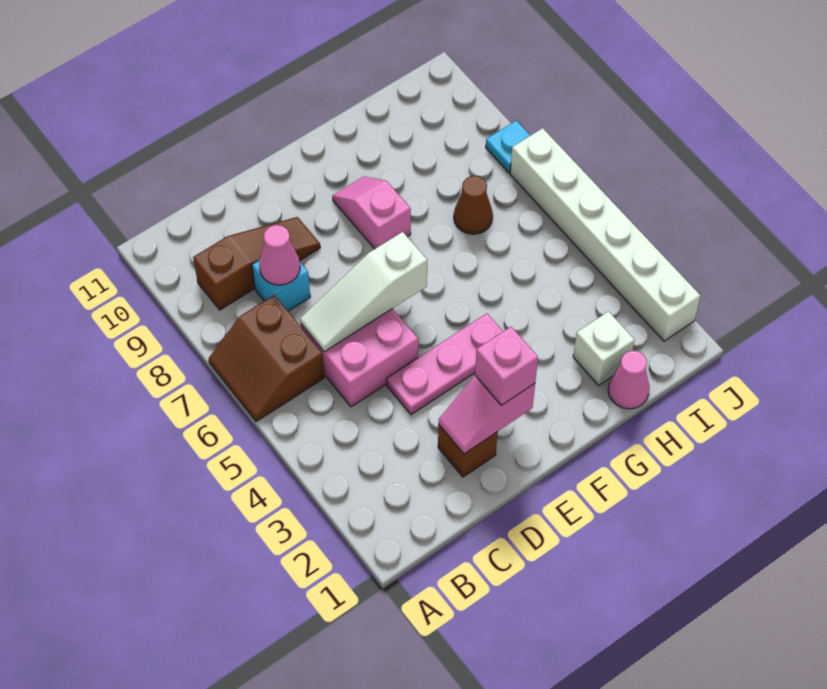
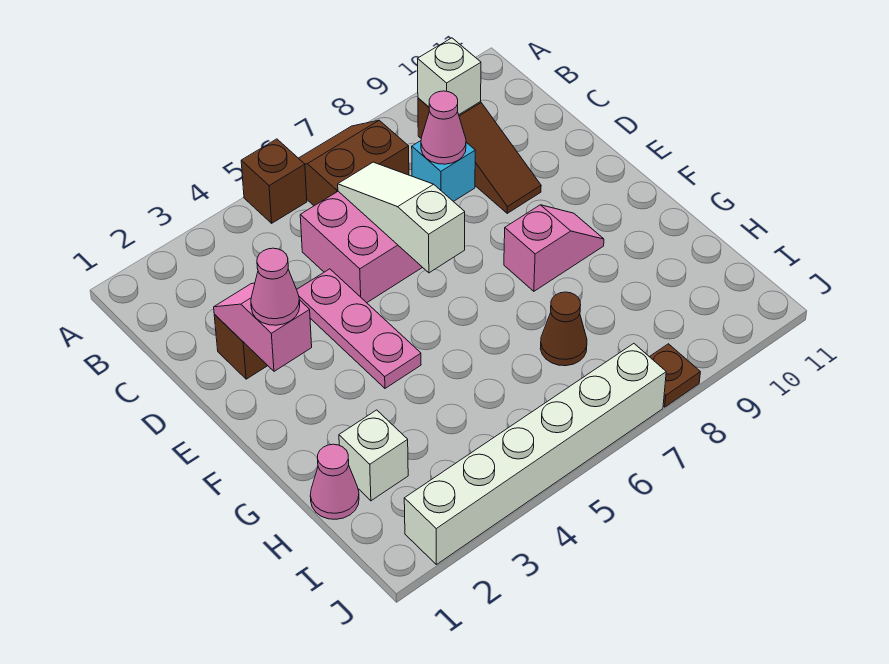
none -> brown 1x1 brick [241,139,307,223]
none -> white 1x1 brick [418,38,481,115]
pink 1x1 brick [475,327,538,405] -> pink 1x1 cone [251,248,300,325]
cyan 1x1 plate [486,121,530,173] -> brown 1x1 plate [650,344,700,407]

